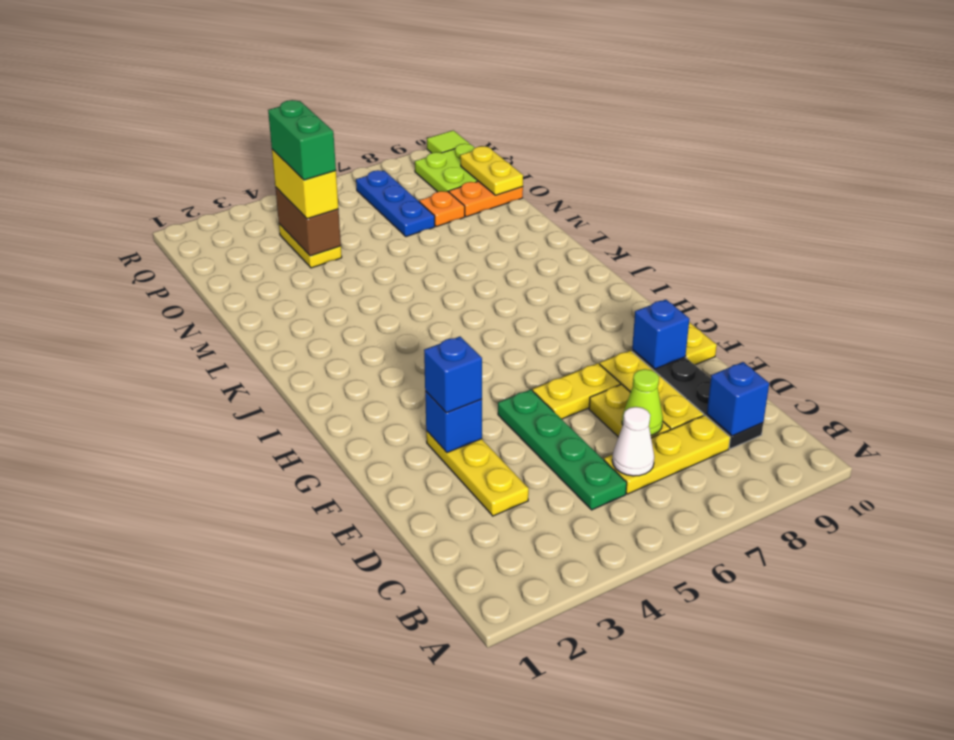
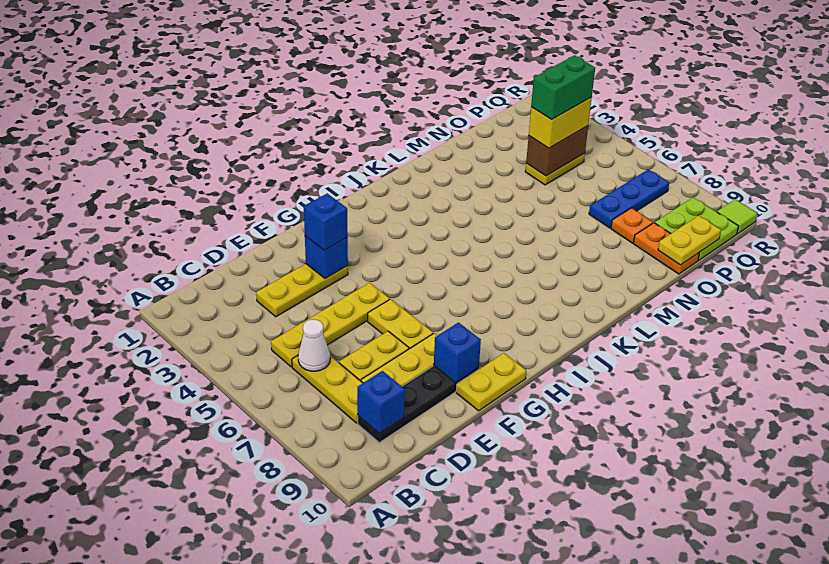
green 1x4 plate [498,390,627,510] -> yellow 1x4 plate [271,283,390,367]
lime 1x1 cone [622,369,663,435] -> none

